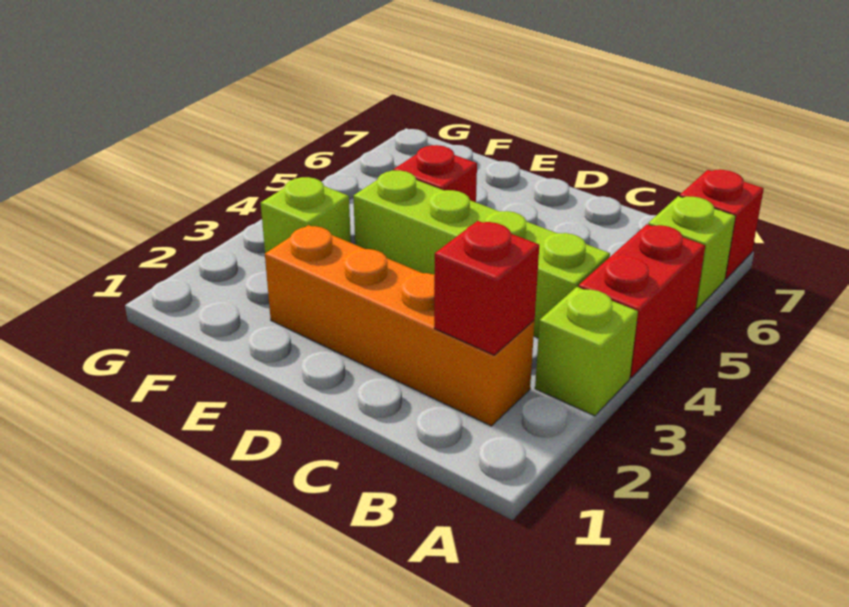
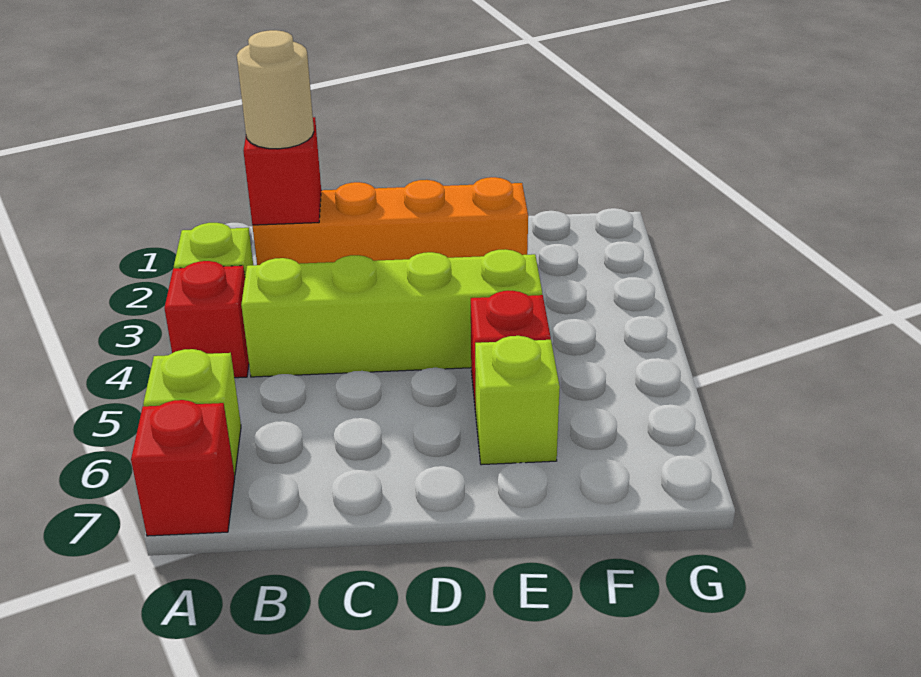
red 1x2 brick [578,224,705,378] -> red 1x1 brick [164,261,249,378]
none -> tan 1x1 round brick [237,30,314,149]
lime 1x1 brick [261,177,351,253] -> lime 1x1 brick moved to [475,336,560,465]

